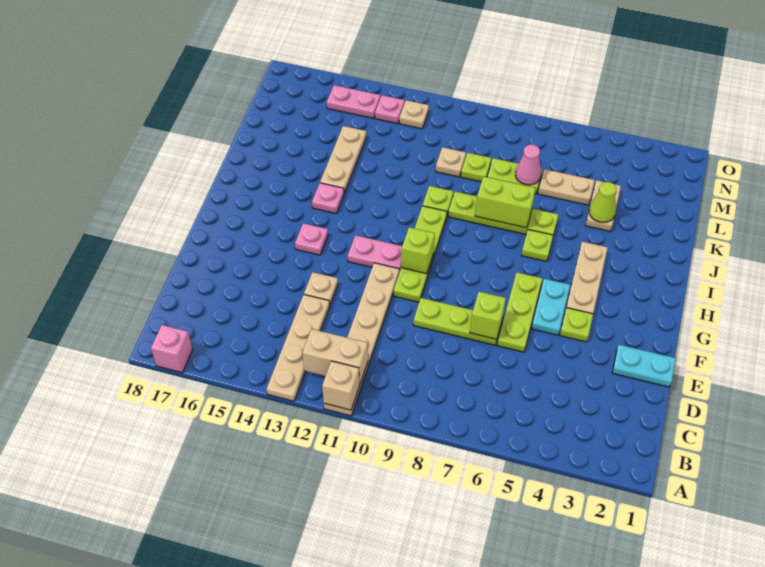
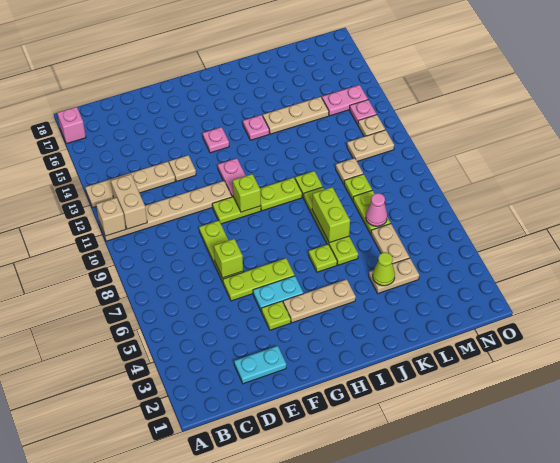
cyan 1x2 plate [612,345,676,387] -> cyan 1x2 plate turned to [234,346,286,384]
none -> tan 1x2 plate [347,130,394,161]
pink 1x2 plate [327,85,380,118] -> pink 1x2 plate turned to [322,85,368,116]

